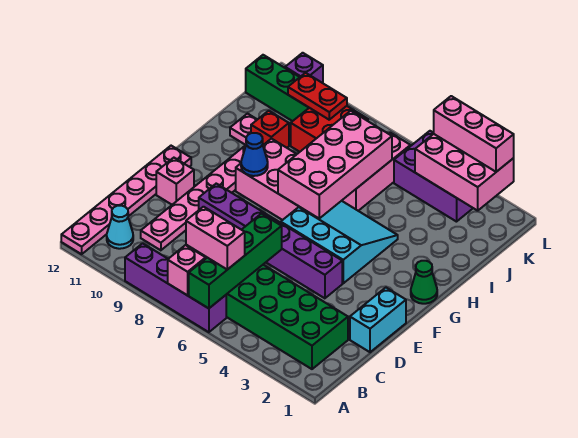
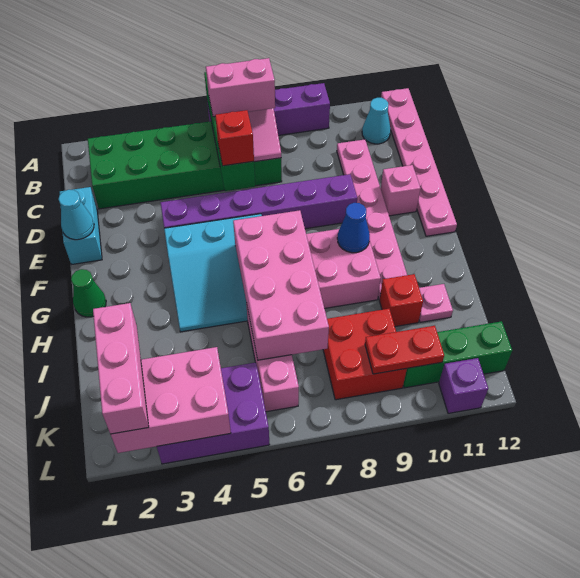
none -> red 1x1 brick [215,110,254,166]
none -> cyan 1x1 cone [59,190,94,240]
pink 1x3 brick [434,96,514,172] -> pink 1x3 brick turned to [93,303,149,434]

